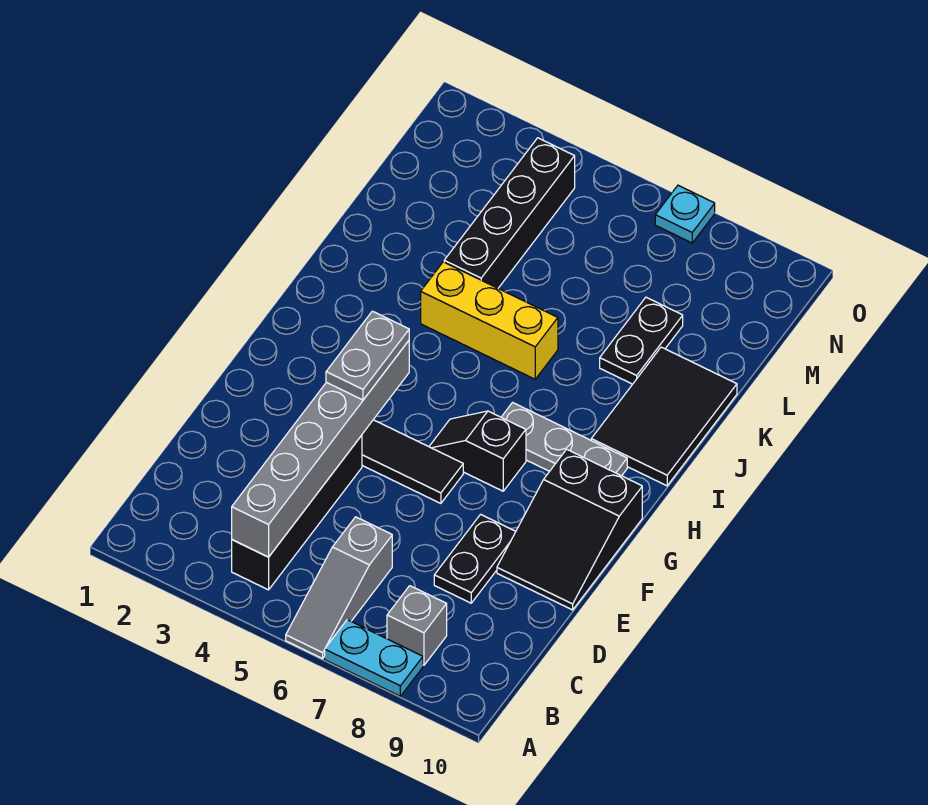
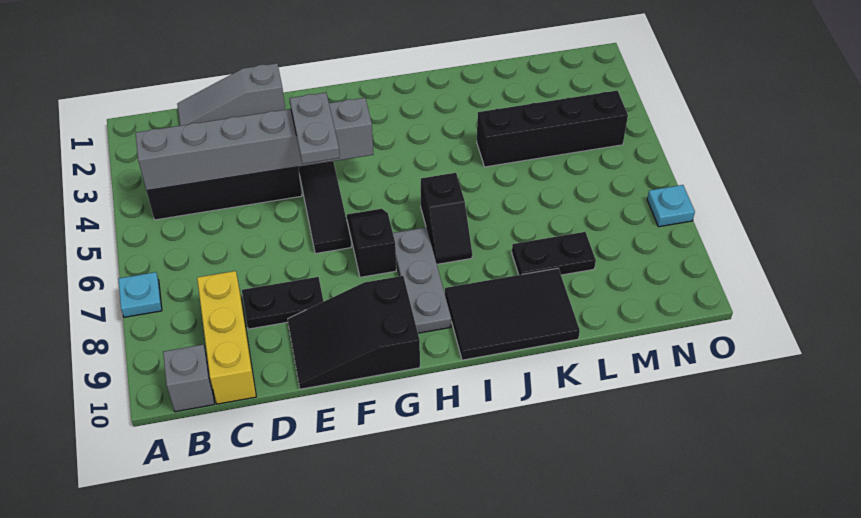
grey 1x3 slope [286,517,392,659] -> grey 1x3 slope moved to [177,63,285,126]
cyan 1x2 plate [325,620,423,696] -> cyan 1x1 plate [119,272,162,317]
grey 1x1 brick [387,586,447,665] -> grey 1x1 brick moved to [163,345,215,412]
grey 1x2 plate [326,311,409,400] -> grey 1x2 plate turned to [290,93,340,164]
none -> black 1x2 slope [421,173,472,264]
yellow 1x3 brick [421,262,558,379] -> yellow 1x3 brick moved to [197,271,256,404]

